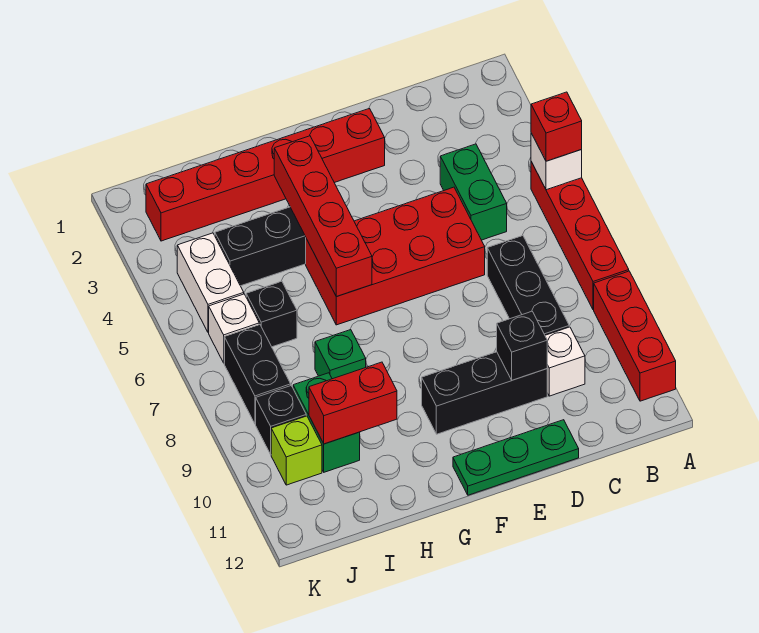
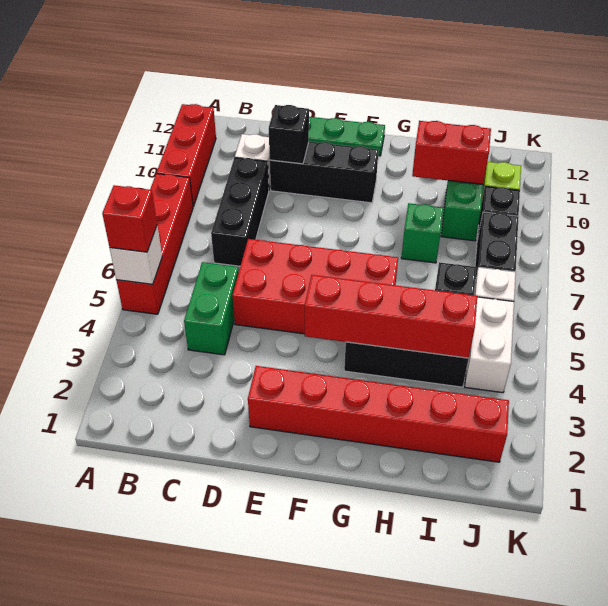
red 1x4 brick [274,136,372,297] -> red 1x4 brick turned to [305,275,477,358]

